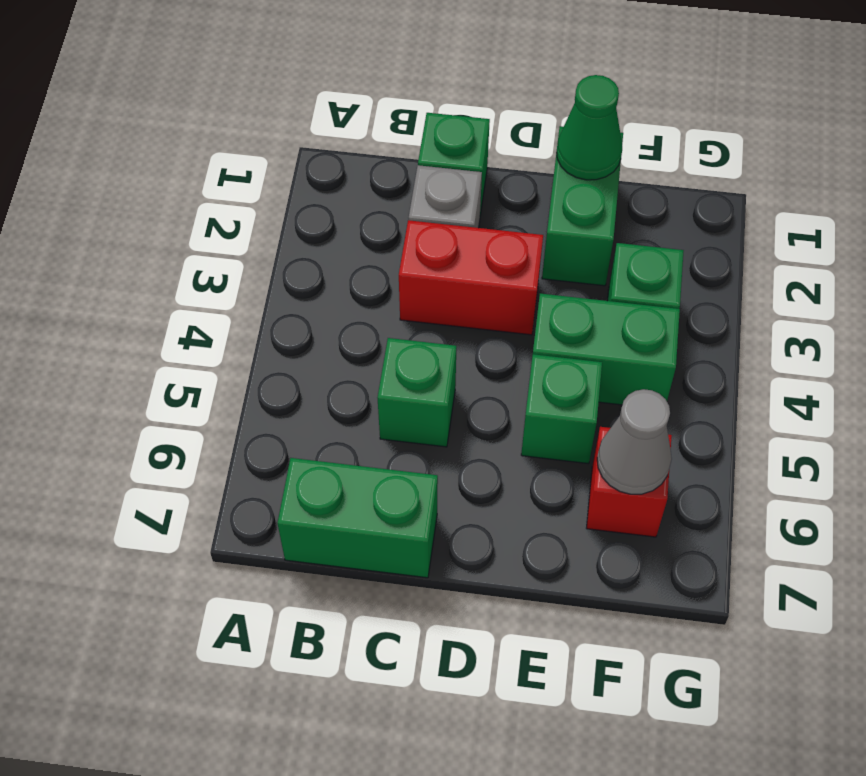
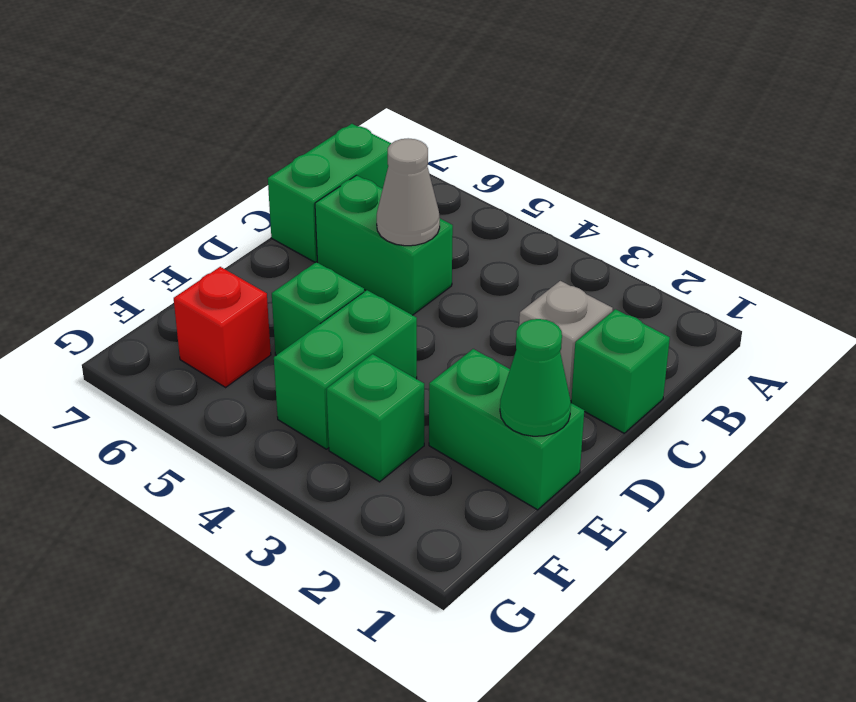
red 1x2 brick [399,220,543,335] -> none
green 1x1 brick [378,338,456,447] -> green 1x2 brick [315,175,453,315]
grey 1x1 cone [597,389,672,494] -> grey 1x1 cone moved to [377,138,440,246]

